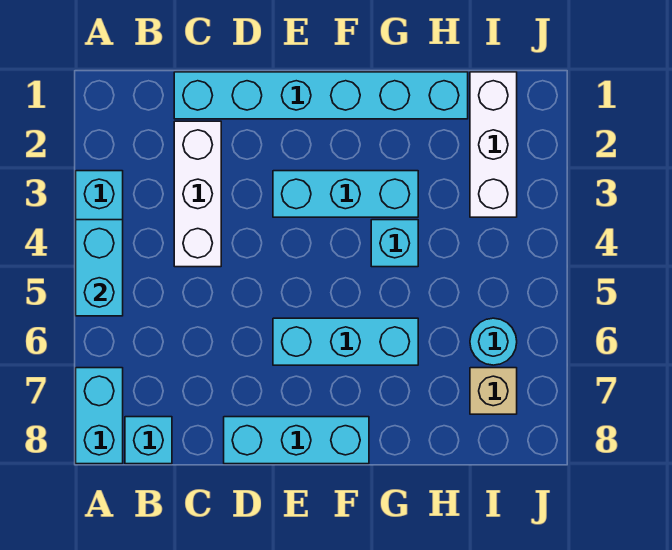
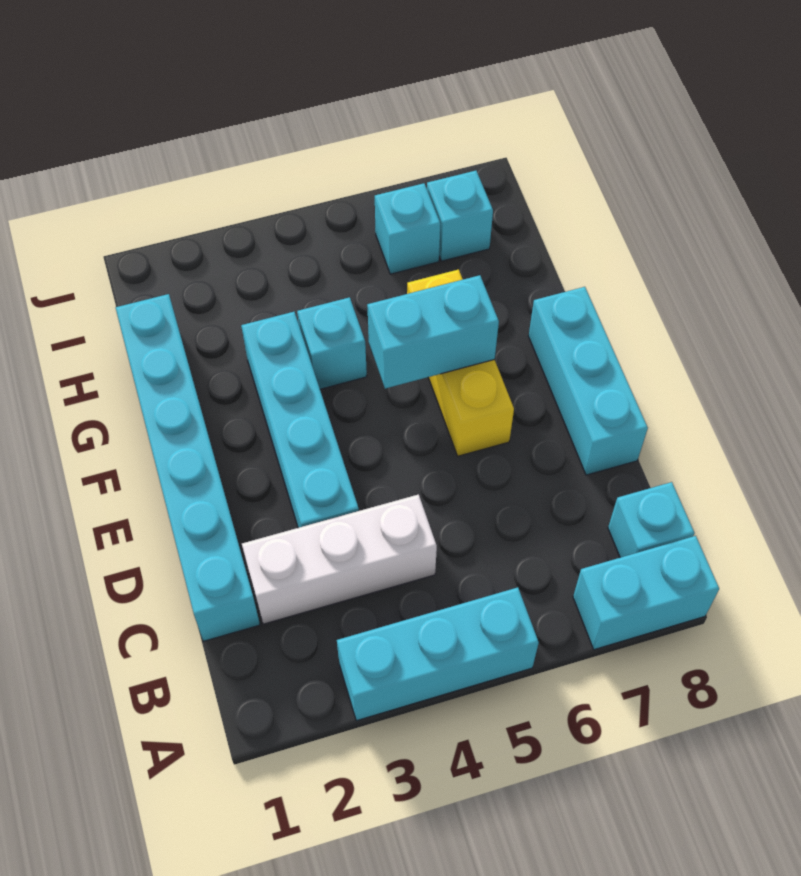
cyan 1x2 brick [76,220,123,316] -> cyan 1x2 brick moved to [367,275,499,389]
cyan 1x3 brick [273,171,418,217] -> cyan 1x4 brick [241,312,359,528]
cyan 1x3 brick [273,318,418,365] -> yellow 1x3 brick [407,270,514,456]
white 1x3 brick [470,72,517,217] -> none
cyan 1x1 round brick [470,318,517,365] -> cyan 1x1 brick [375,183,440,274]
tan 1x1 brick [470,368,517,414] -> cyan 1x1 brick [427,171,493,261]

